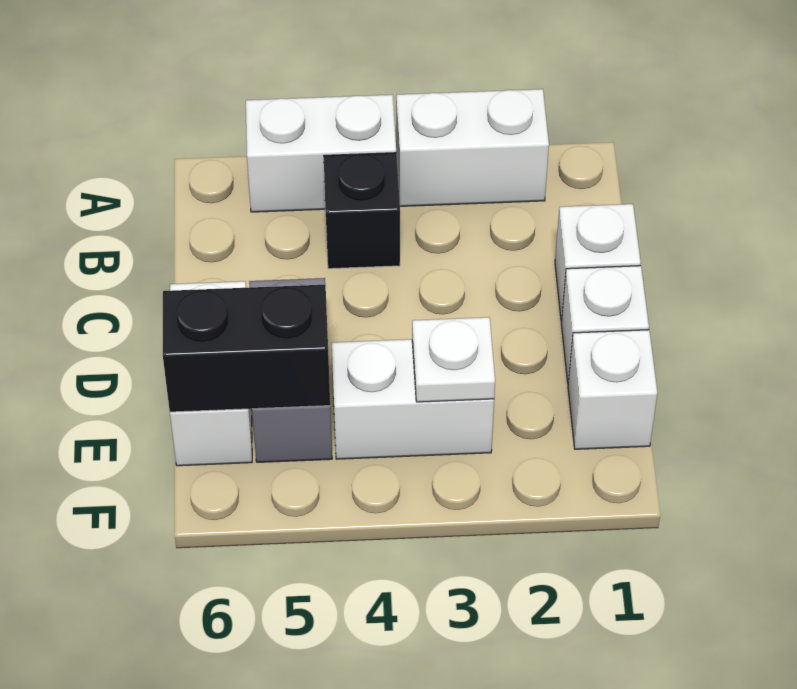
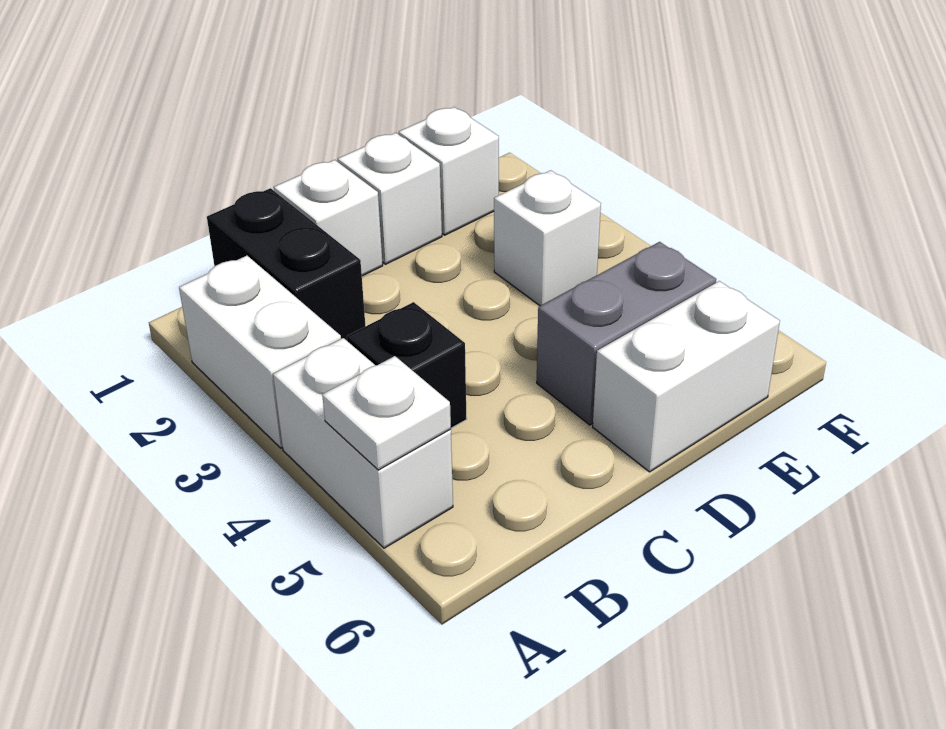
white 1x2 brick [332,339,494,459] -> white 1x1 brick [494,170,601,306]
white 1x1 plate [412,317,495,402] -> white 1x1 plate moved to [322,356,451,470]
black 1x2 brick [163,285,330,412] -> black 1x2 brick moved to [207,188,366,340]

